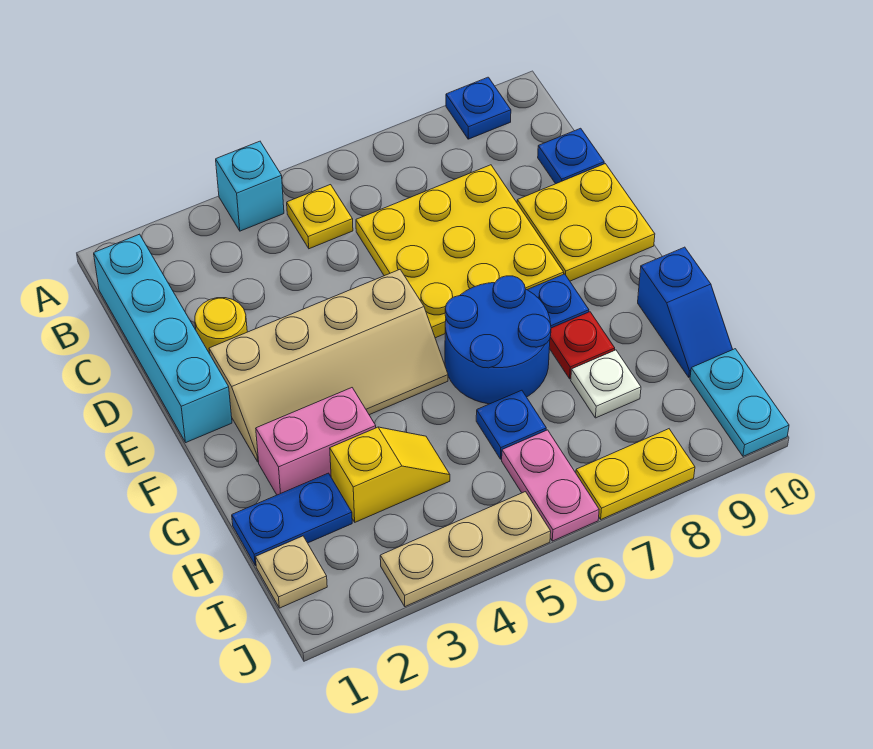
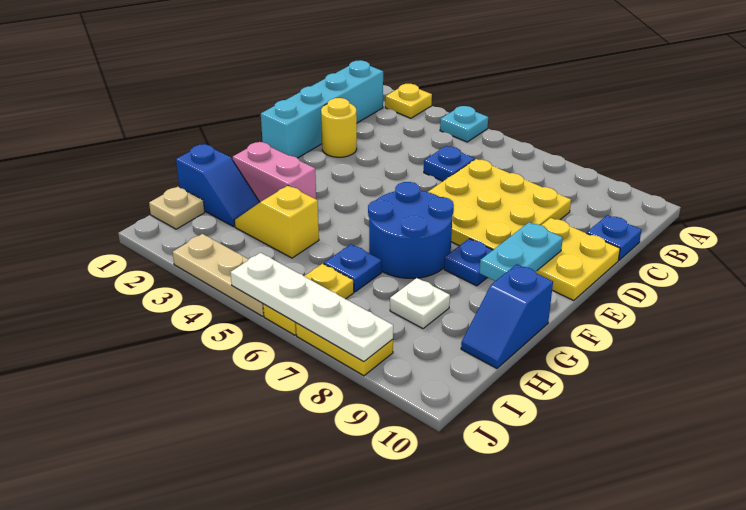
cyan 1x1 brick [216,141,284,231] -> cyan 1x1 plate [440,106,488,142]
blue 1x1 plate [446,77,511,139] -> blue 1x1 plate moved to [424,146,475,181]
yellow 1x1 plate [287,185,353,249] -> yellow 1x1 plate moved to [385,84,432,118]
tan 2x4 slope [209,270,448,462] -> none
red 1x1 plate [549,312,615,379] -> none
blue 1x2 plate [232,473,352,566] -> blue 1x2 slope [176,144,260,227]
yellow 1x2 slope [330,427,450,522] -> yellow 1x2 slope turned to [234,186,319,258]
pink 1x2 plate [502,430,599,541] -> yellow 1x2 plate [263,264,354,335]
cyan 1x2 plate [690,349,789,456] -> cyan 1x2 plate moved to [480,222,563,281]
none -> white 1x4 plate [230,253,393,362]

